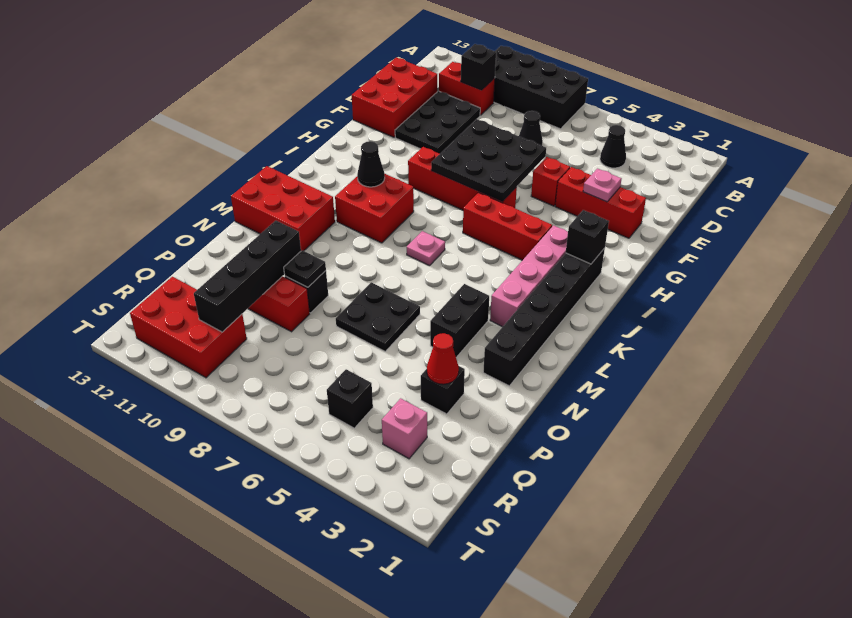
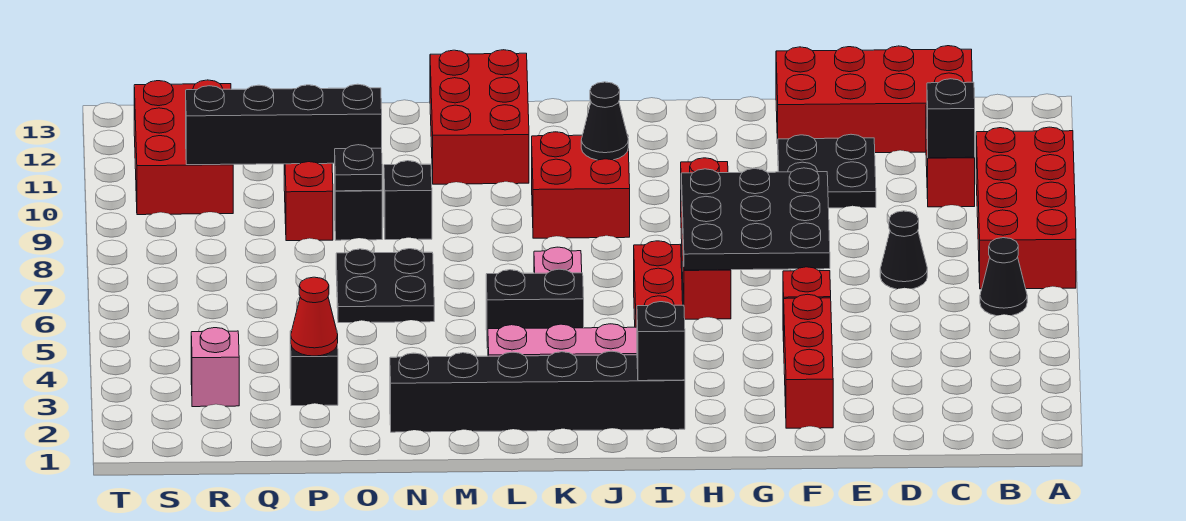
black 2x4 brick [494,46,588,129] -> red 2x4 brick [976,127,1076,289]
black 1x1 cone [600,125,626,168] -> black 1x1 cone moved to [980,238,1027,316]
black 2x3 plate [395,91,480,154] -> black 2x2 plate [778,134,876,208]
red 2x3 brick [352,57,437,137] -> red 2x4 brick [776,46,972,153]
pink 1x1 plate [583,169,621,202] -> none
black 1x2 brick [430,284,489,357] -> black 1x2 brick moved to [486,269,584,349]
black 1x1 brick [327,369,373,428] -> black 1x1 brick moved to [384,161,432,240]

